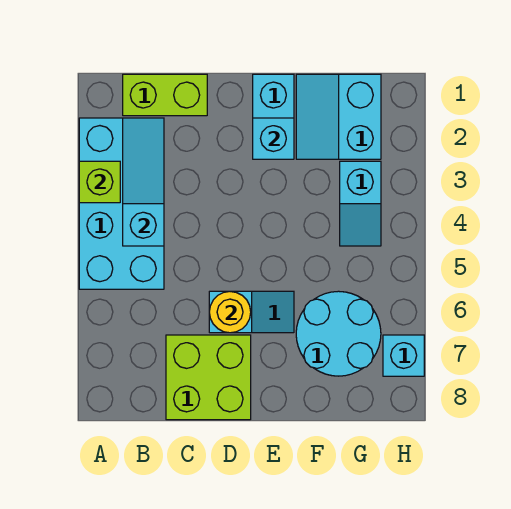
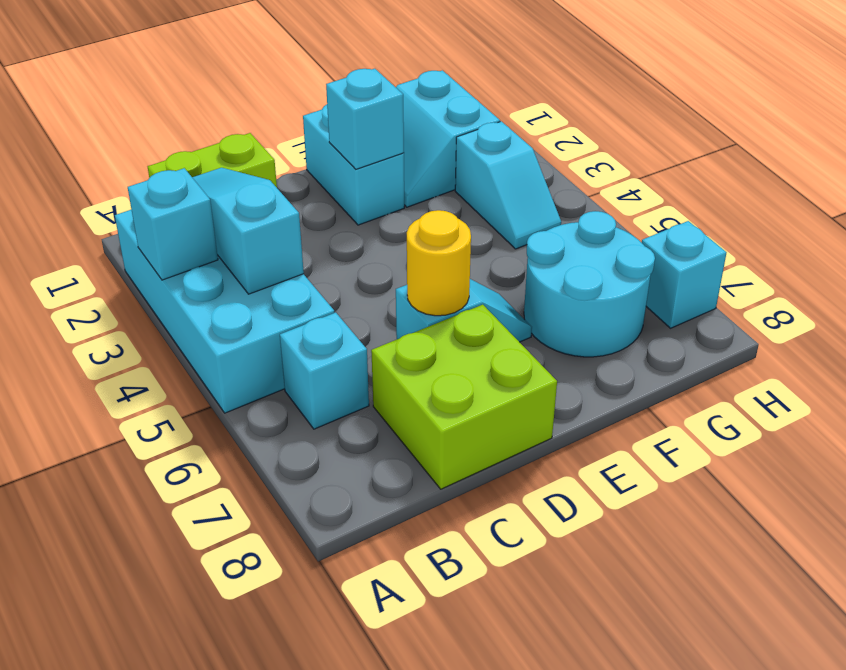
lime 1x1 brick [79,161,120,203] -> cyan 1x1 brick [128,168,218,280]
none -> cyan 1x1 brick [280,313,369,429]

